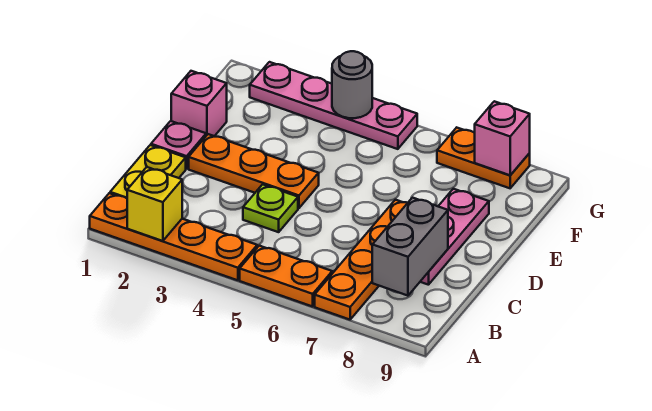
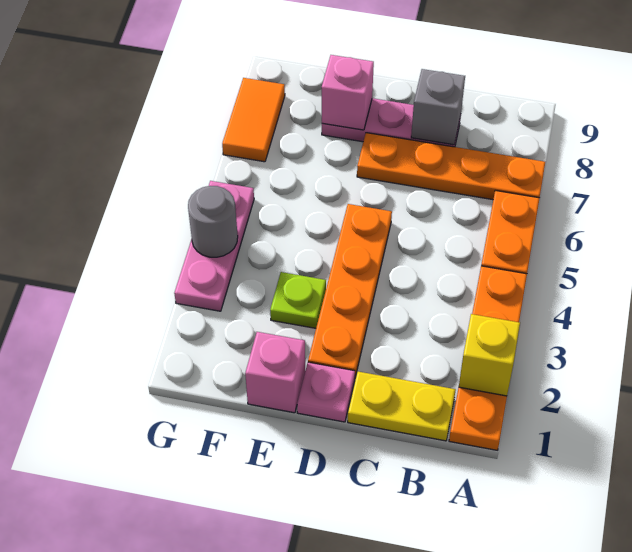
grey 1x2 brick [372,198,448,296] -> grey 1x1 brick [411,69,465,145]
lime 1x1 plate [243,184,298,232] -> lime 1x1 plate moved to [270,272,326,328]
orange 1x3 plate [189,134,319,208] -> orange 1x4 plate [308,204,392,377]
pink 1x4 plate [250,62,417,149] -> pink 1x3 plate [174,181,254,311]
orange 1x2 plate [437,128,530,188] -> orange 1x2 tile [222,78,285,162]
pink 1x1 brick [475,101,530,175] -> pink 1x1 brick moved to [322,55,374,130]

